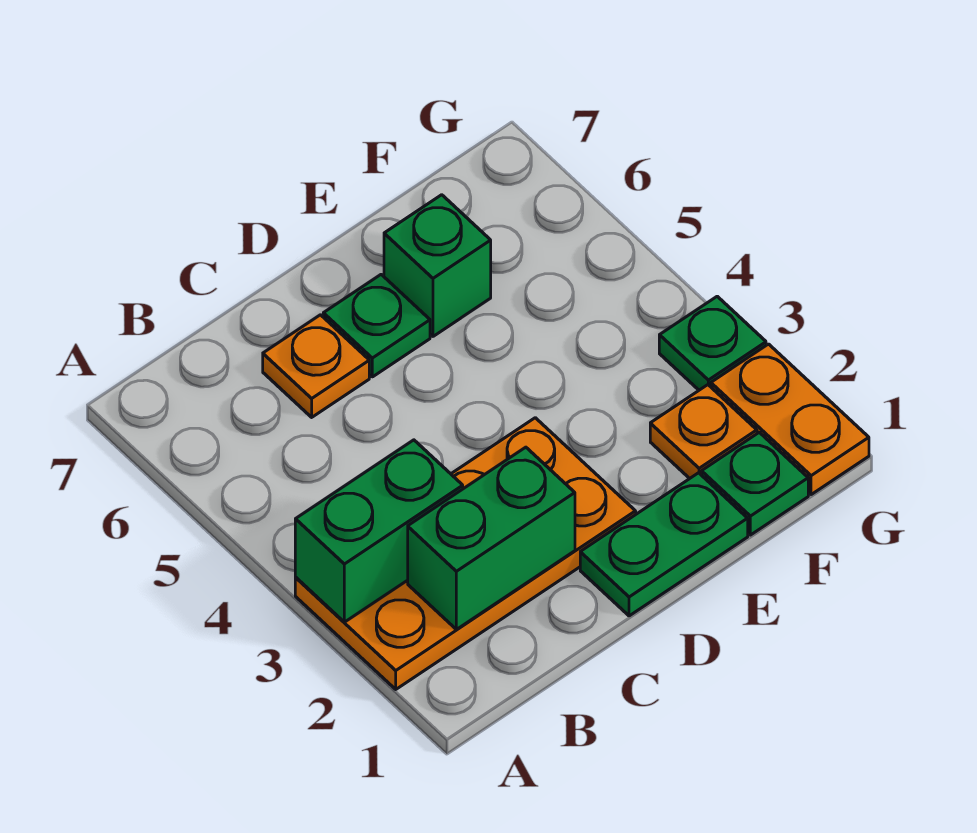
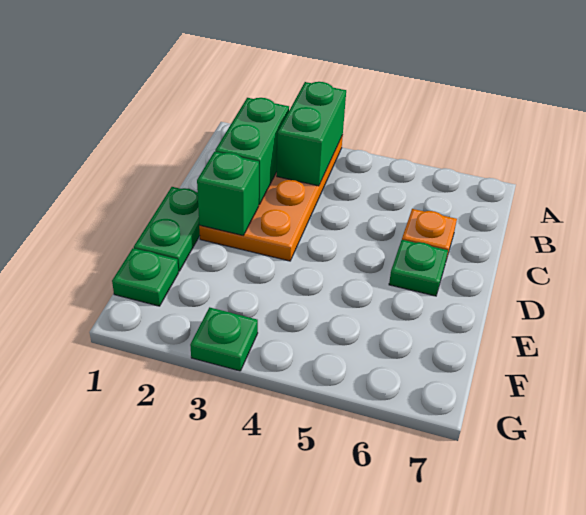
green 1x1 brick [384,195,491,336] -> green 1x1 brick moved to [197,152,259,235]
orange 1x1 plate [650,385,757,479] -> none
orange 1x2 plate [711,344,869,495] -> none

